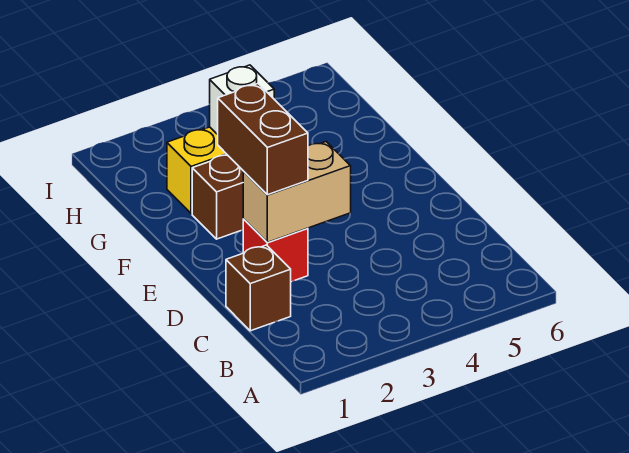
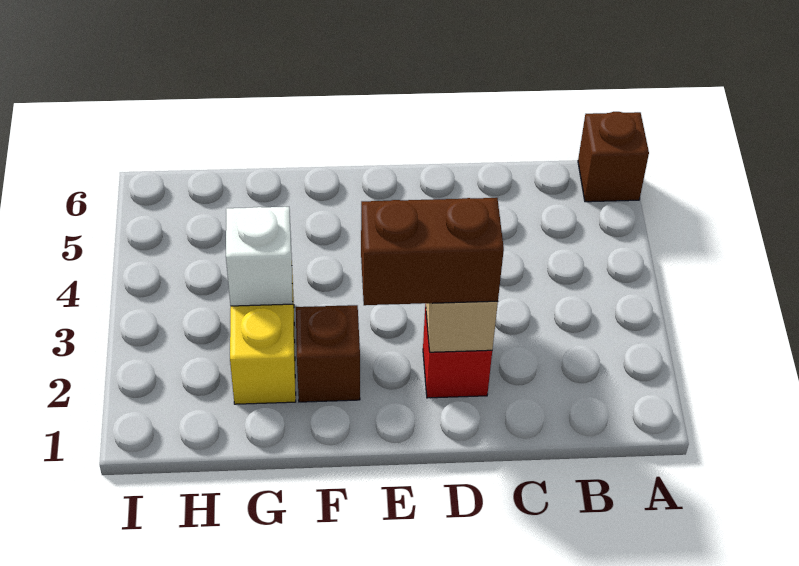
brown 1x1 brick [226,245,291,331] -> brown 1x1 brick moved to [578,112,649,202]

